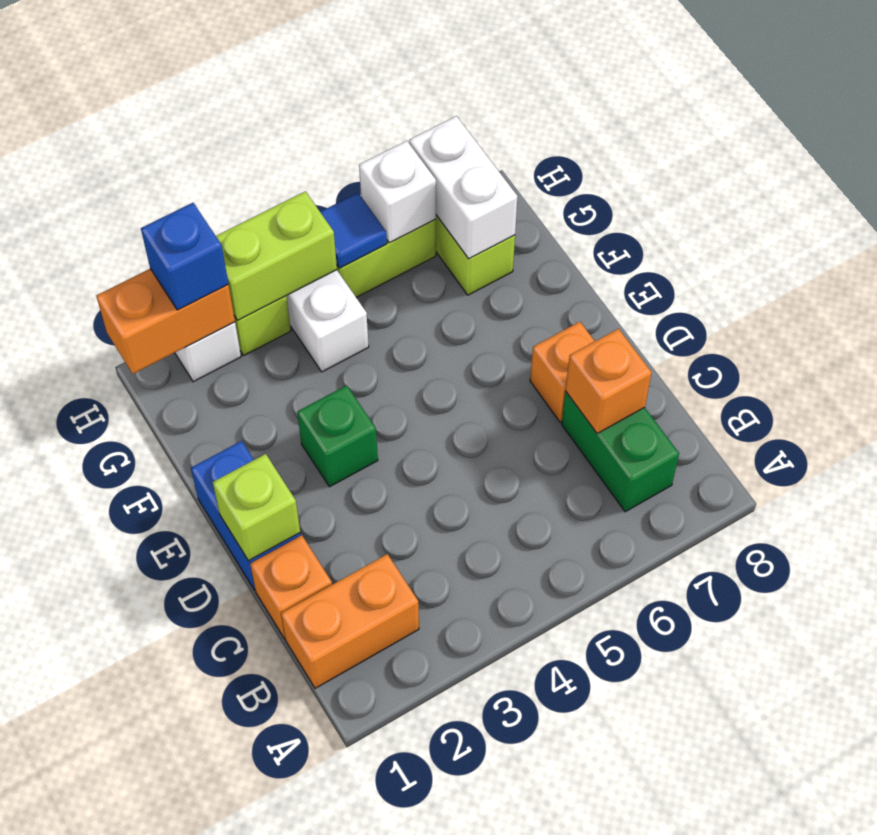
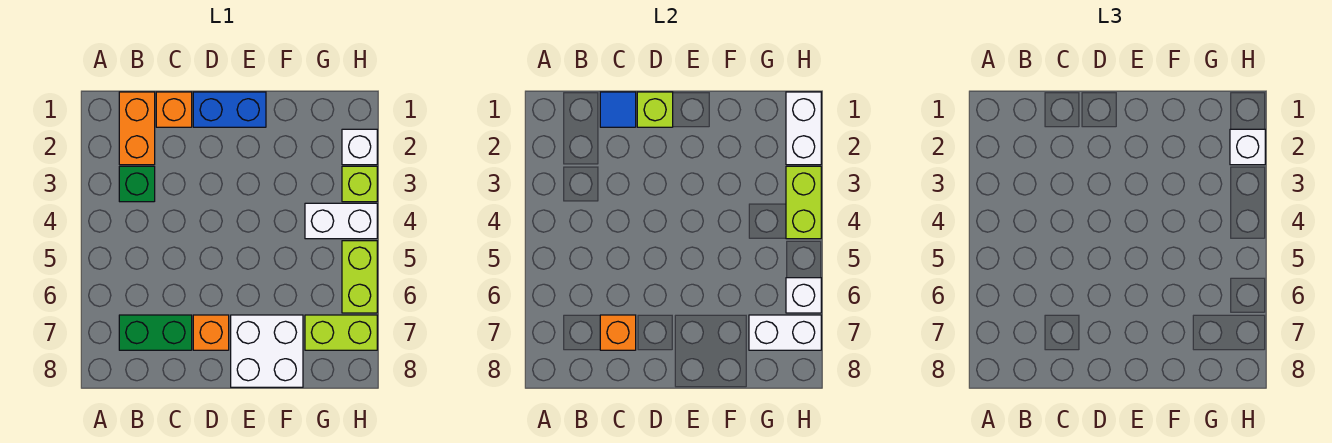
green 1x1 brick [297,385,378,487] -> green 1x1 brick moved to [119,166,155,202]
none -> white 2x2 brick [231,315,303,387]
orange 1x2 brick [96,269,235,374] -> white 1x2 brick [786,92,821,165]
blue 1x1 brick [141,203,228,310] -> white 1x1 brick [1230,129,1265,165]
blue 1x1 tile [320,193,387,268] -> blue 1x1 tile moved to [600,92,636,127]

